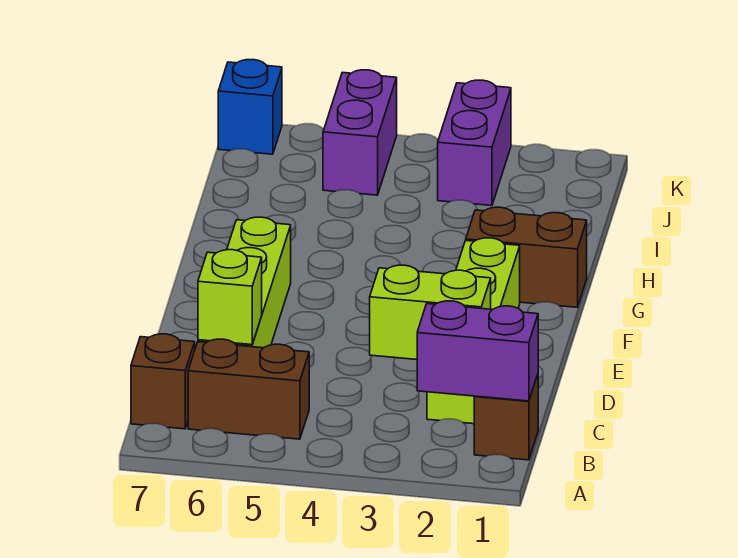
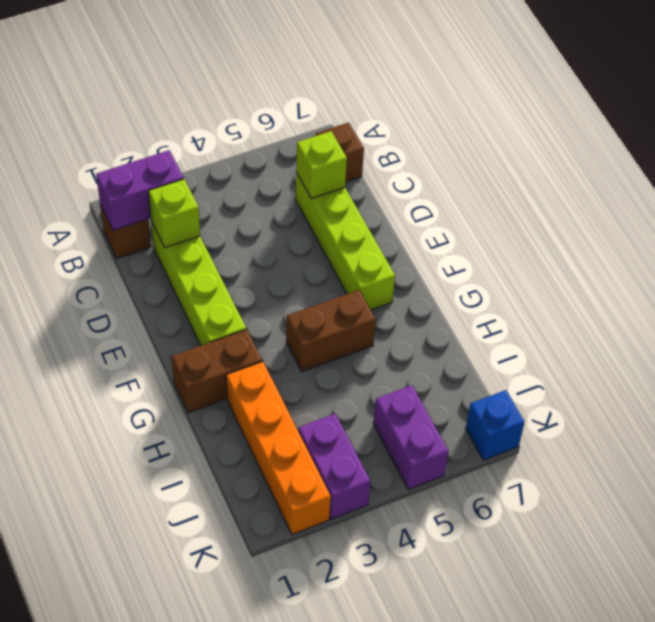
brown 1x2 brick [188,339,309,439] -> brown 1x2 brick moved to [286,290,376,371]
lime 1x2 brick [370,265,491,360] -> lime 1x1 brick [148,179,200,248]
none -> orange 1x4 brick [226,362,331,534]

